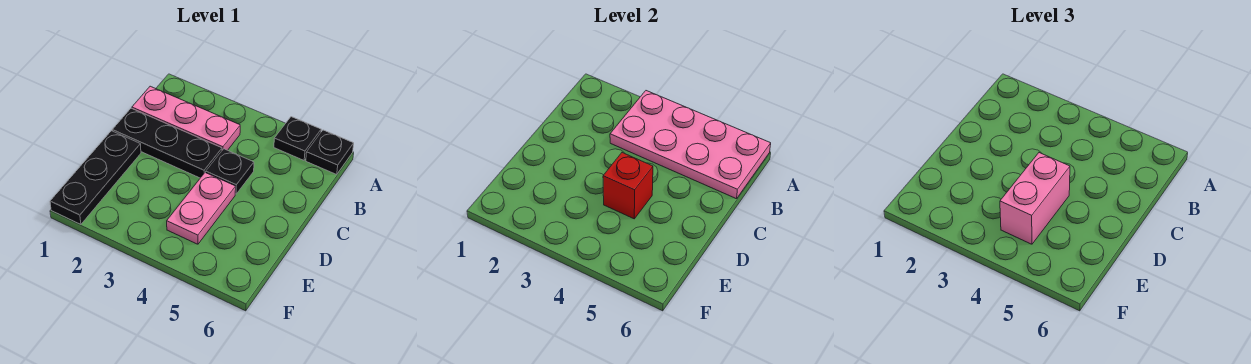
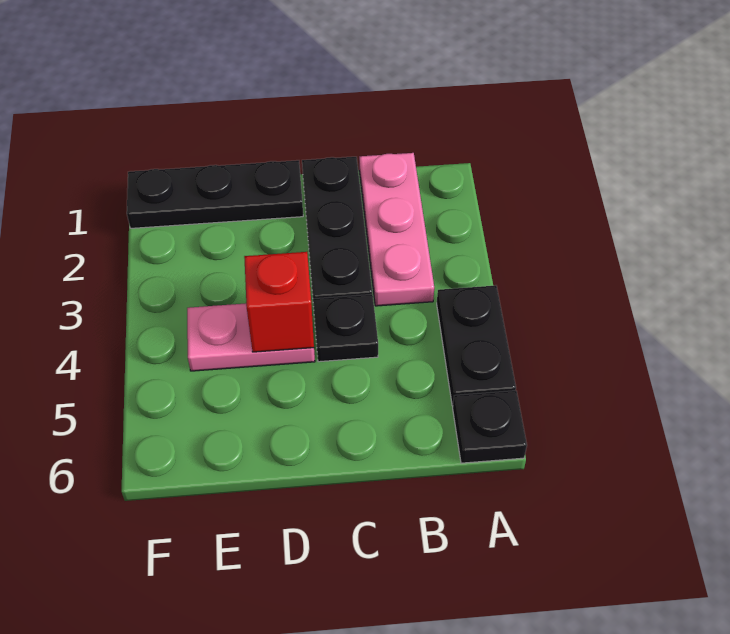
pink 2x4 plate [610,91,771,199] -> none
black 1x1 plate [274,117,321,160] -> black 1x2 plate [437,285,516,406]
pink 1x2 brick [1000,153,1070,244] -> none

